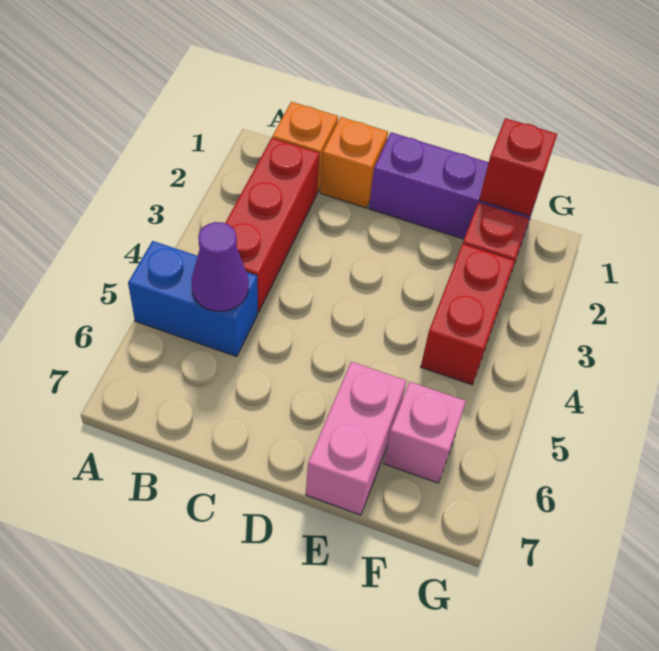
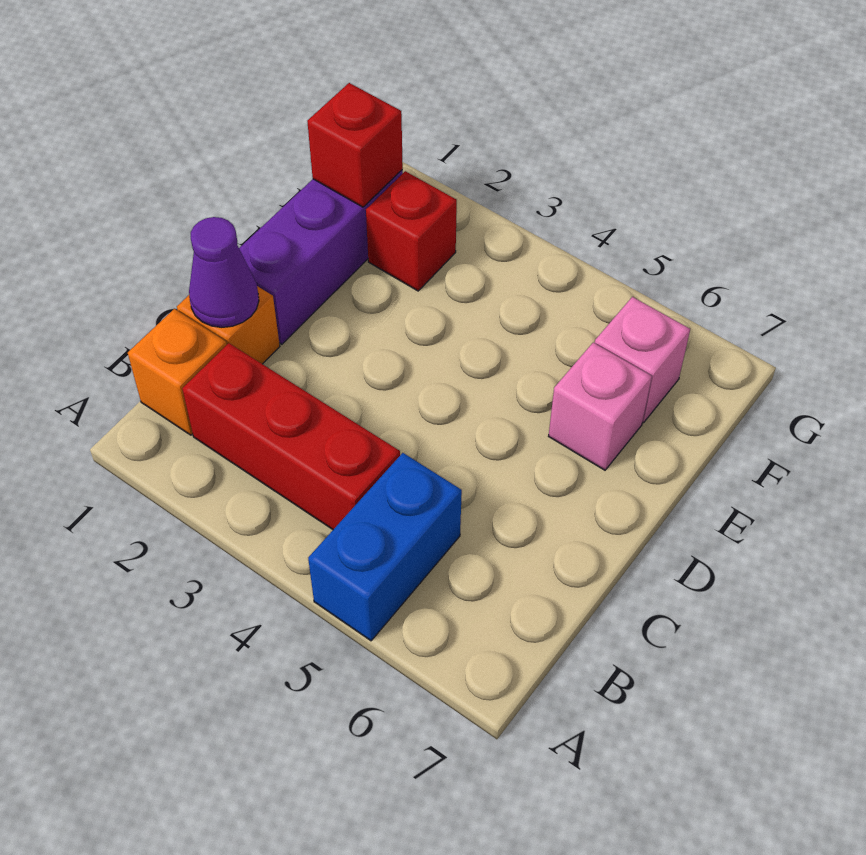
purple 1x1 cone [191,222,249,311] -> purple 1x1 cone moved to [189,217,259,327]
pink 1x2 brick [306,362,406,515] -> pink 1x1 brick [549,343,652,470]
red 1x2 brick [421,244,515,385] -> none

